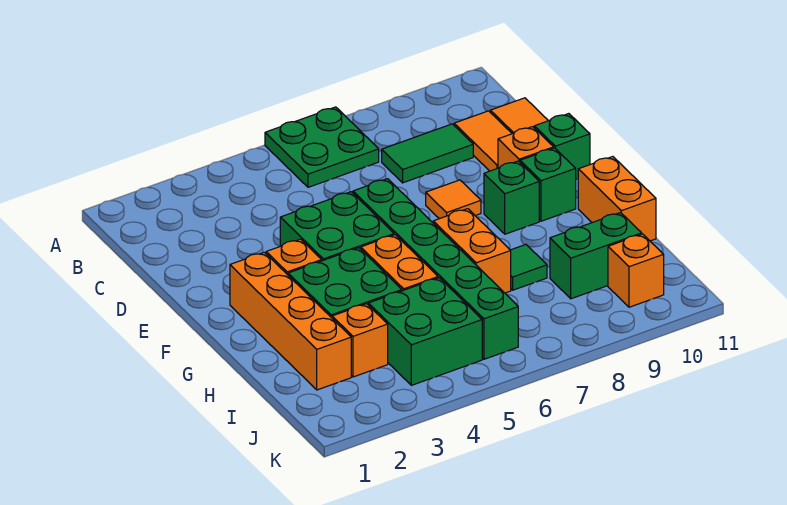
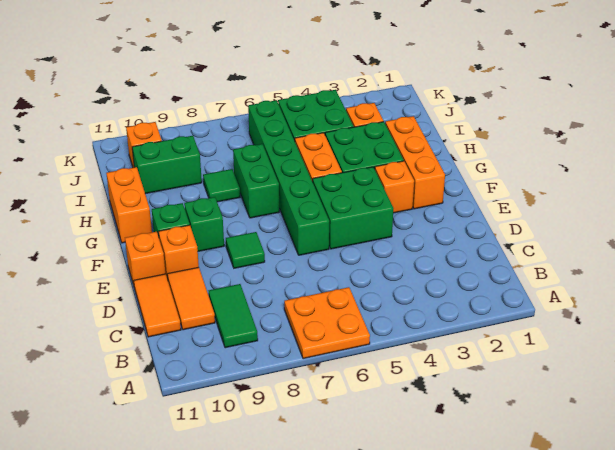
green 2x2 plate [265,107,379,187] -> orange 2x2 plate [284,287,370,359]
green 1x2 tile [382,124,473,183] -> green 1x2 tile turned to [209,284,258,348]
orange 1x1 tile [426,180,481,219] -> green 1x1 tile [226,232,265,268]
green 1x1 brick [534,114,590,179] -> orange 1x1 brick [125,232,165,285]
orange 1x4 brick [230,252,351,390] -> orange 1x3 brick [385,116,445,209]
orange 1x2 brick [433,209,511,293] -> green 1x2 brick [233,144,279,218]

